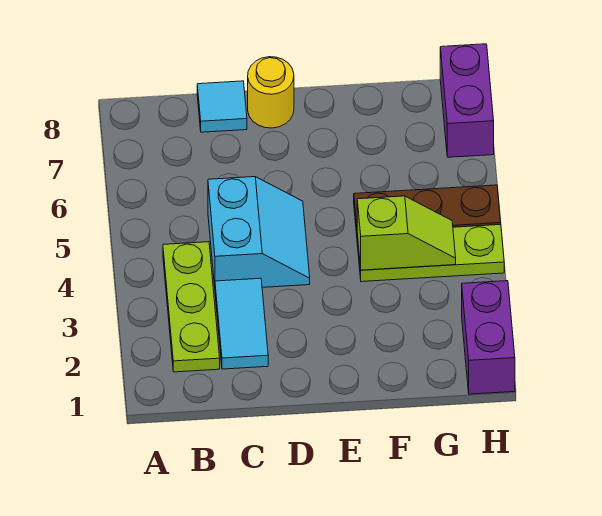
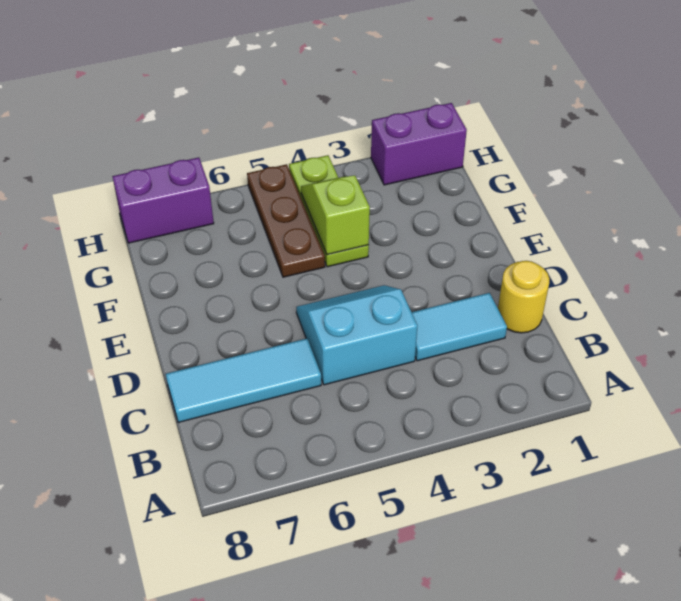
lime 1x3 plate [163,242,220,372] -> none
cyan 1x1 tile [197,81,247,132] -> cyan 1x3 tile [166,338,321,423]
yellow 1x1 round brick [248,57,294,128] -> yellow 1x1 round brick moved to [498,261,549,333]

